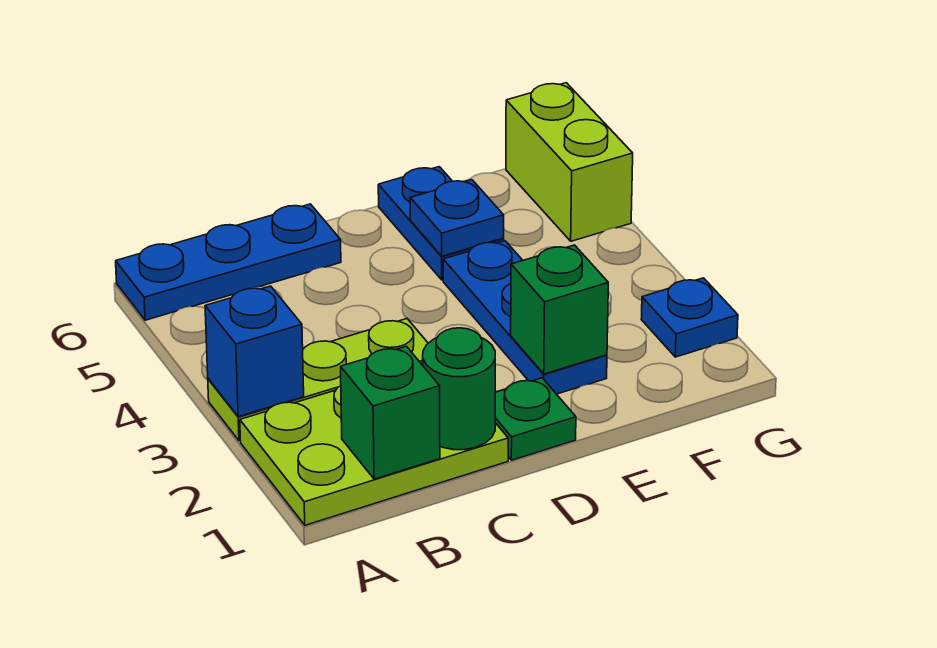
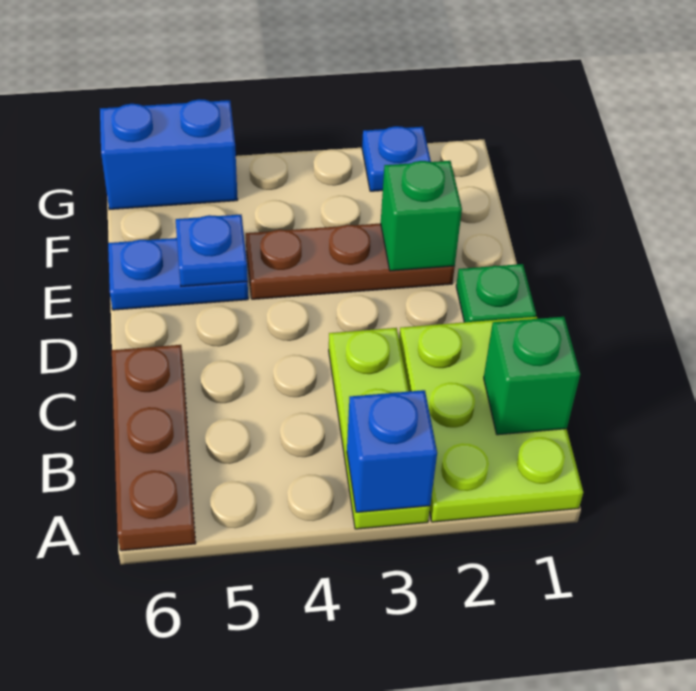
blue 1x3 plate [116,204,341,320] -> brown 1x3 plate [112,345,196,551]
green 1x1 round brick [423,328,495,450] -> none
blue 1x3 plate [443,241,607,394] -> brown 1x3 plate [246,223,455,299]
lime 1x2 brick [506,83,633,241] -> blue 1x2 brick [100,99,238,210]

